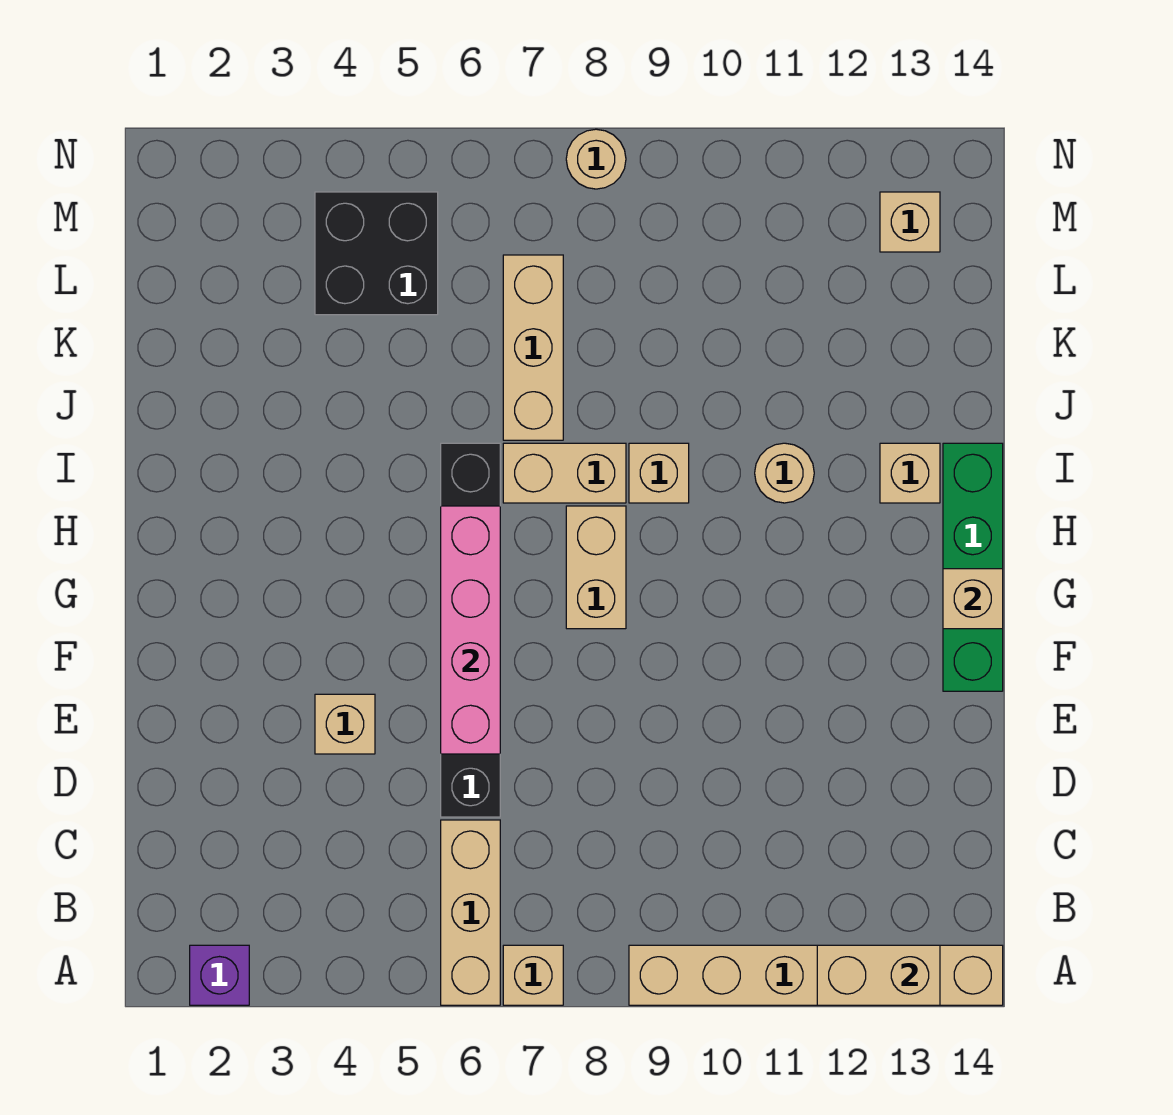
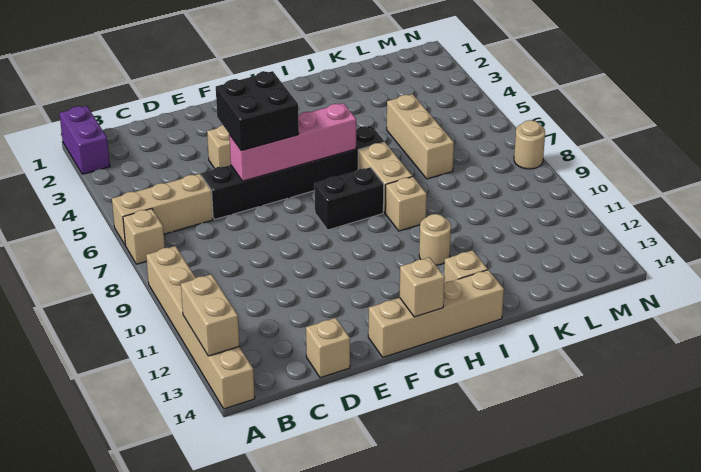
purple 1x1 brick [190,945,249,1005] -> purple 1x2 brick [59,106,110,174]
green 1x4 brick [943,443,1003,691] -> tan 1x4 brick [368,270,504,357]
tan 1x2 brick [566,506,626,629] -> black 1x2 brick [314,167,384,230]
tan 1x3 brick [503,255,563,440] -> tan 1x3 brick turned to [387,94,454,179]
black 2x2 brick [315,192,438,315] -> black 2x2 brick moved to [216,71,299,151]
tan 1x1 brick [880,192,940,252] -> tan 1x1 brick moved to [306,318,350,378]

